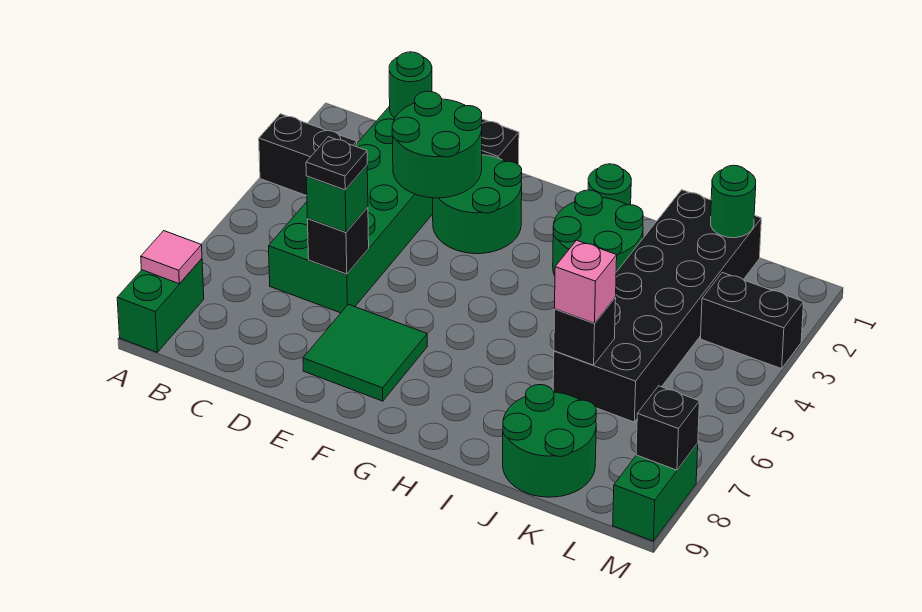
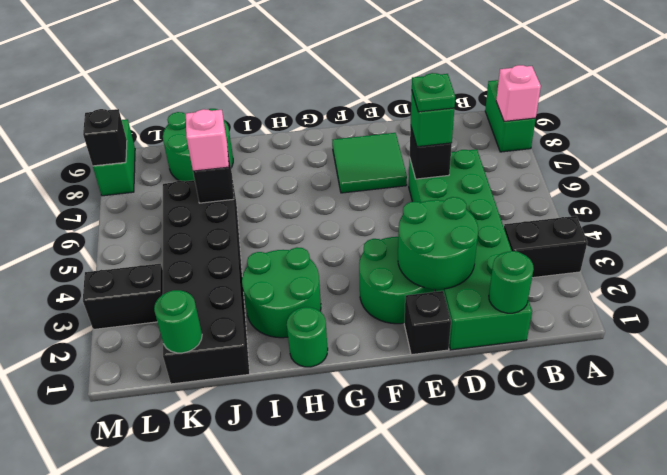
pink 1x1 tile [141,231,202,284] -> pink 1x1 brick [496,65,541,121]
black 1x1 plate [306,137,367,190] -> green 1x1 plate [412,73,455,112]

